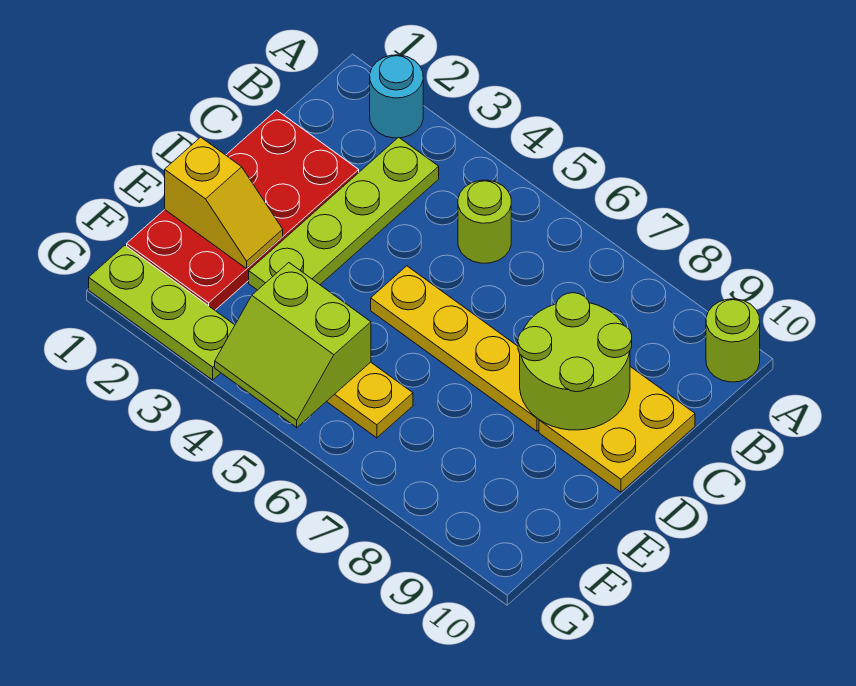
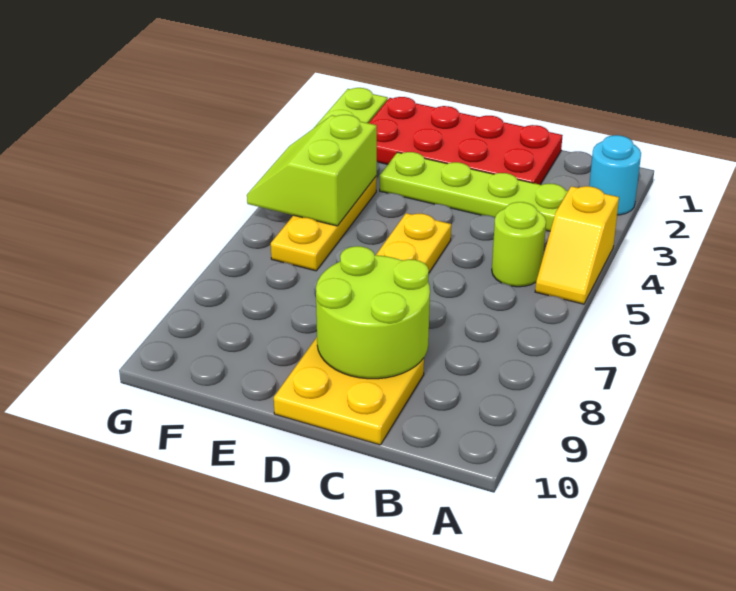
lime 1x1 round brick [706,299,760,382] -> none
yellow 1x2 slope [165,137,283,268] -> yellow 1x2 slope moved to [535,186,619,304]

